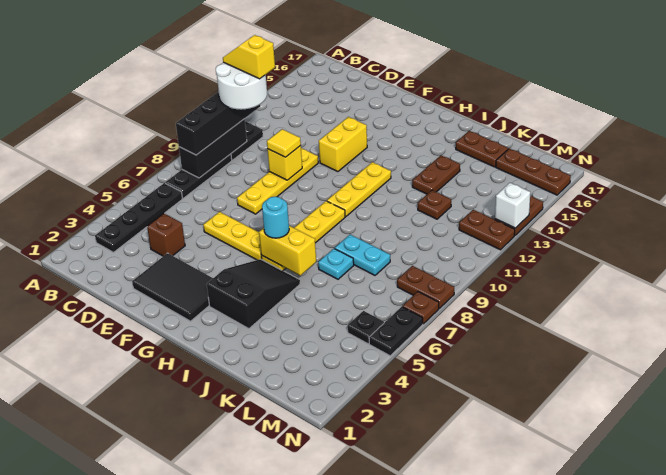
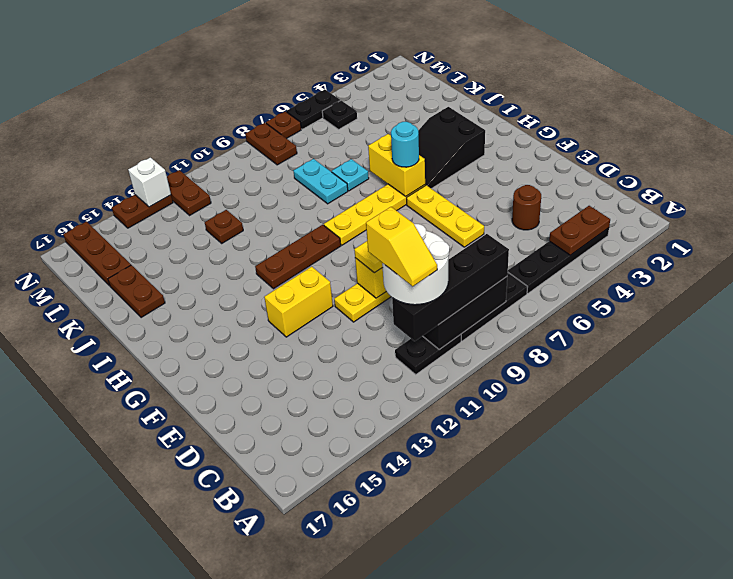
brown 1x1 brick [147,213,185,256] -> brown 1x1 round brick [512,185,541,230]
black 2x3 tile [132,253,213,321] -> none
yellow 1x3 plate [327,162,391,217] -> brown 1x3 plate [255,225,341,289]
brown 1x2 plate [412,155,460,194] -> brown 1x2 plate moved to [549,206,610,255]

